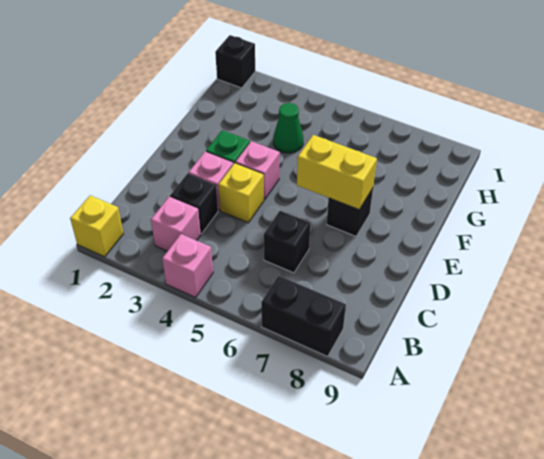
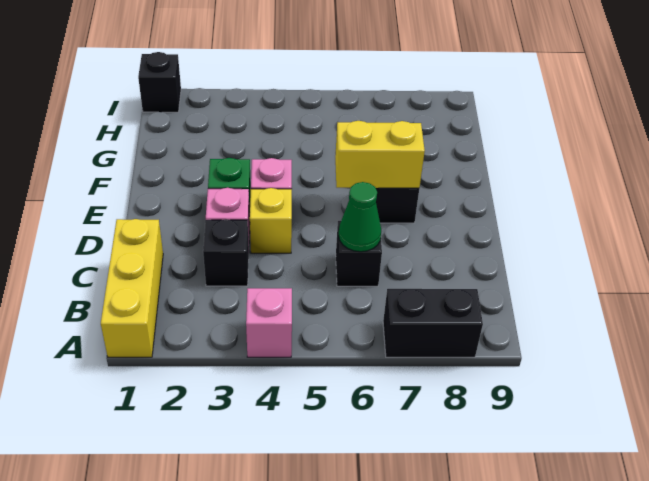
yellow 1x1 brick [70,195,124,257] -> yellow 1x3 brick [101,219,163,357]
pink 1x1 brick [151,197,201,251] -> none
green 1x1 cone [273,103,303,153] -> green 1x1 cone moved to [339,182,381,252]

